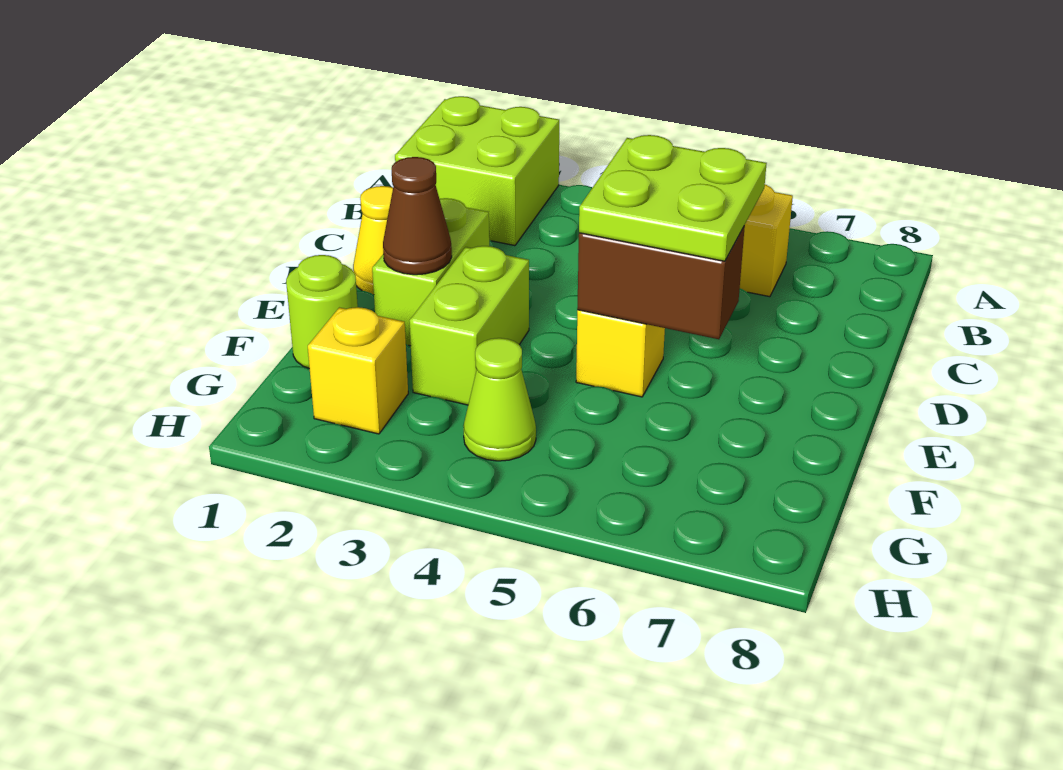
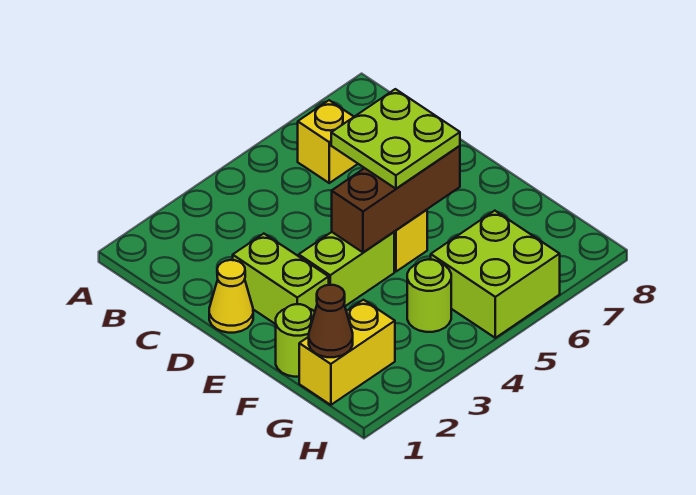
lime 2x2 brick [395,96,559,246] -> lime 2x2 brick moved to [431,211,560,338]
brown 1x1 cone [383,157,452,275] -> brown 1x1 cone moved to [309,285,353,357]
lime 1x2 brick [409,246,529,405] -> lime 1x2 brick turned to [299,232,394,306]
brown 1x2 brick [577,226,745,339] -> brown 1x3 brick [332,146,460,253]
yellow 1x1 brick [308,307,408,434] -> yellow 1x2 brick [299,300,395,405]
lime 1x1 cone [463,338,536,461] -> lime 1x1 round brick [407,259,451,332]

